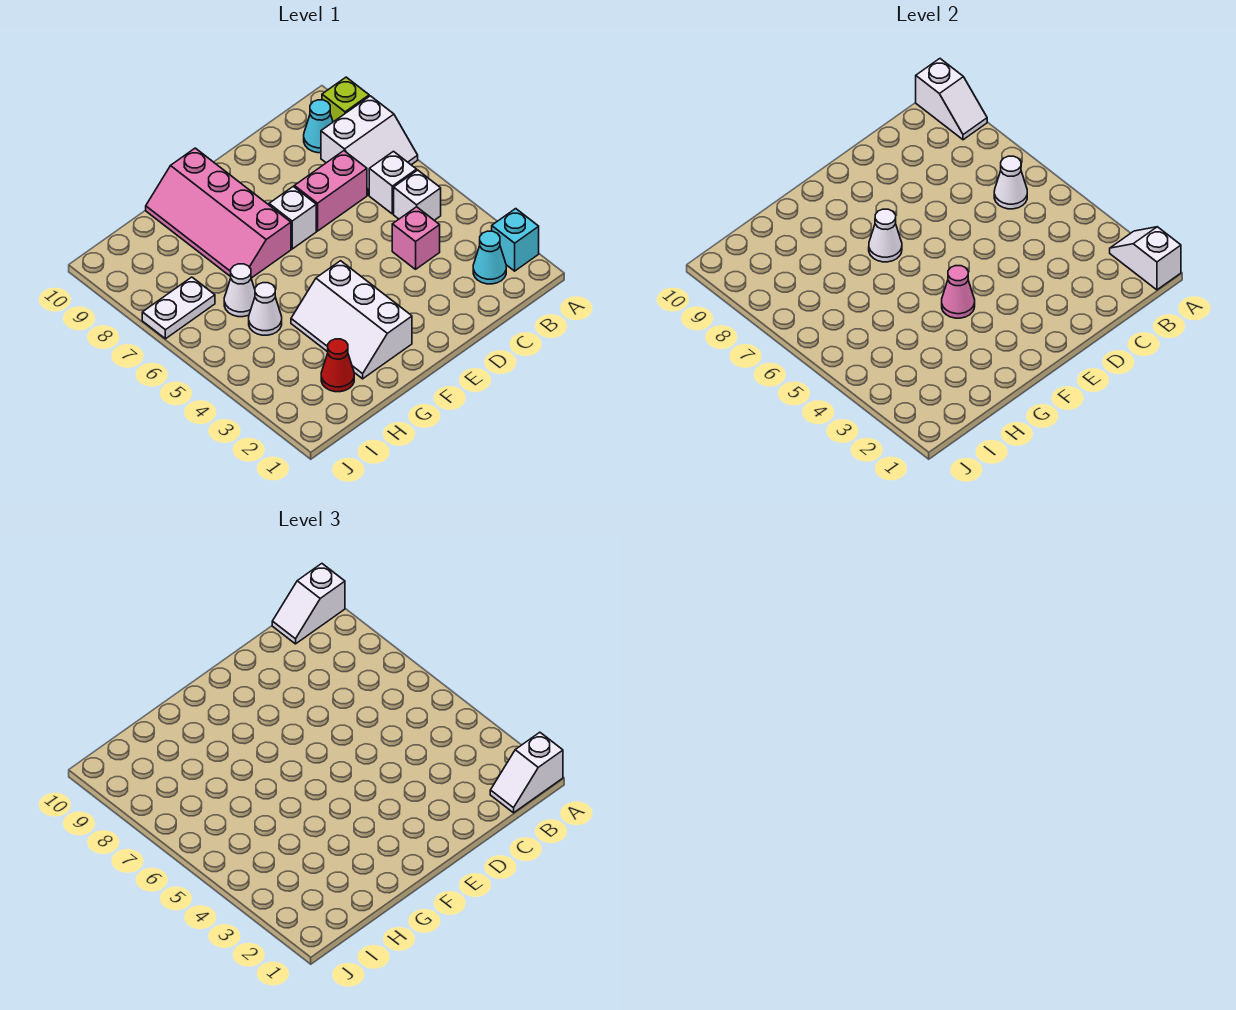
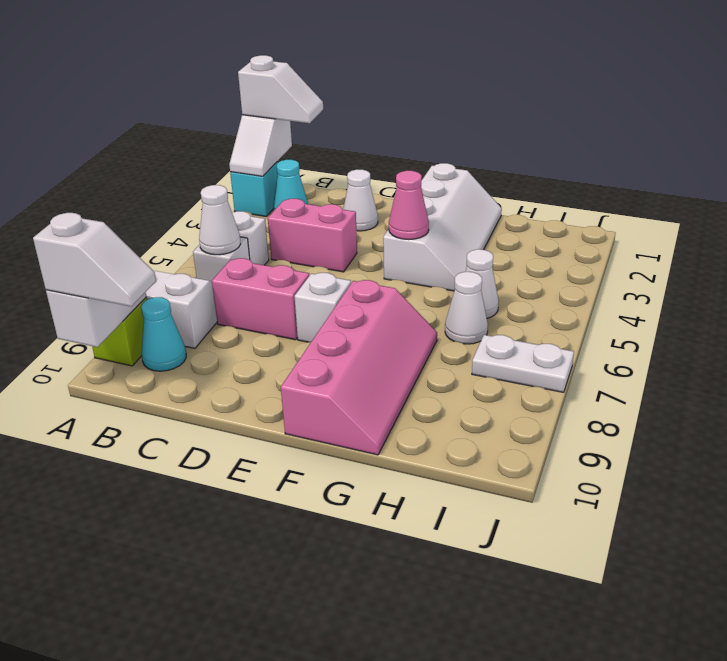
pink 1x1 brick [392,207,440,269] -> pink 1x2 brick [268,199,357,272]
white 2x3 slope [291,261,412,379] -> white 2x4 slope [383,163,502,291]
white 1x1 cone [869,209,902,262] -> white 1x1 cone moved to [343,170,378,231]
red 1x1 cone [321,339,354,392] -> none

